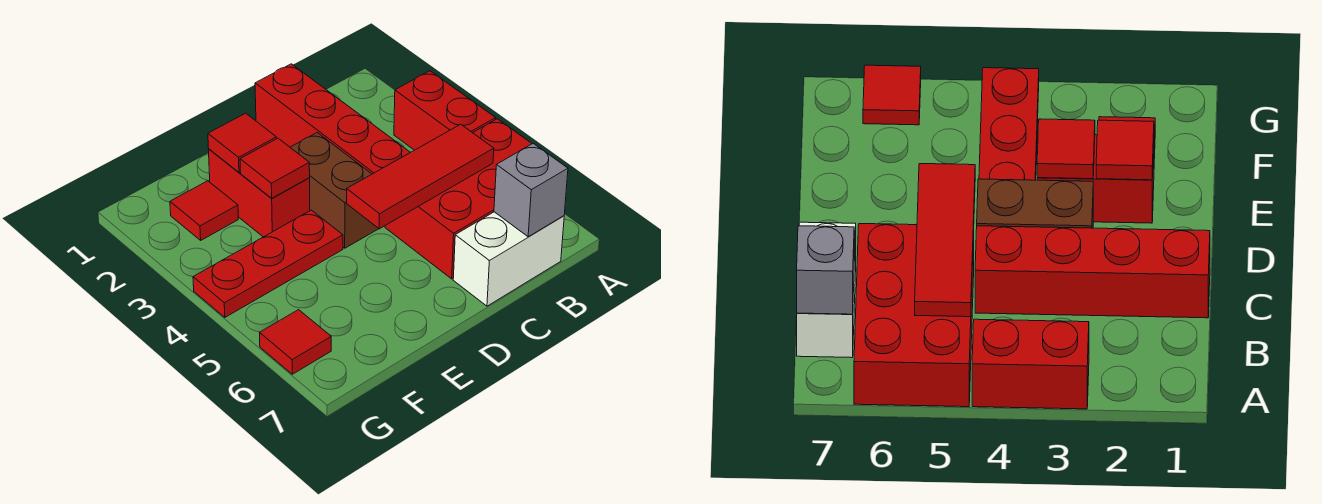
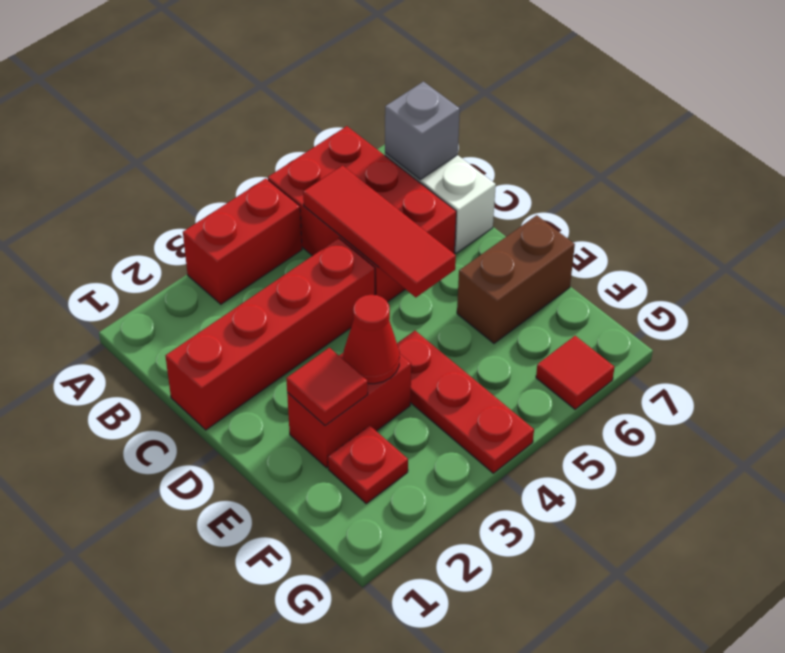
brown 1x2 brick [290,133,379,248] -> brown 1x2 brick moved to [457,215,575,343]
red 1x1 tile [240,138,310,198] -> red 1x1 cone [343,295,400,384]
red 1x1 tile [170,181,238,240] -> red 1x1 plate [328,426,408,504]

